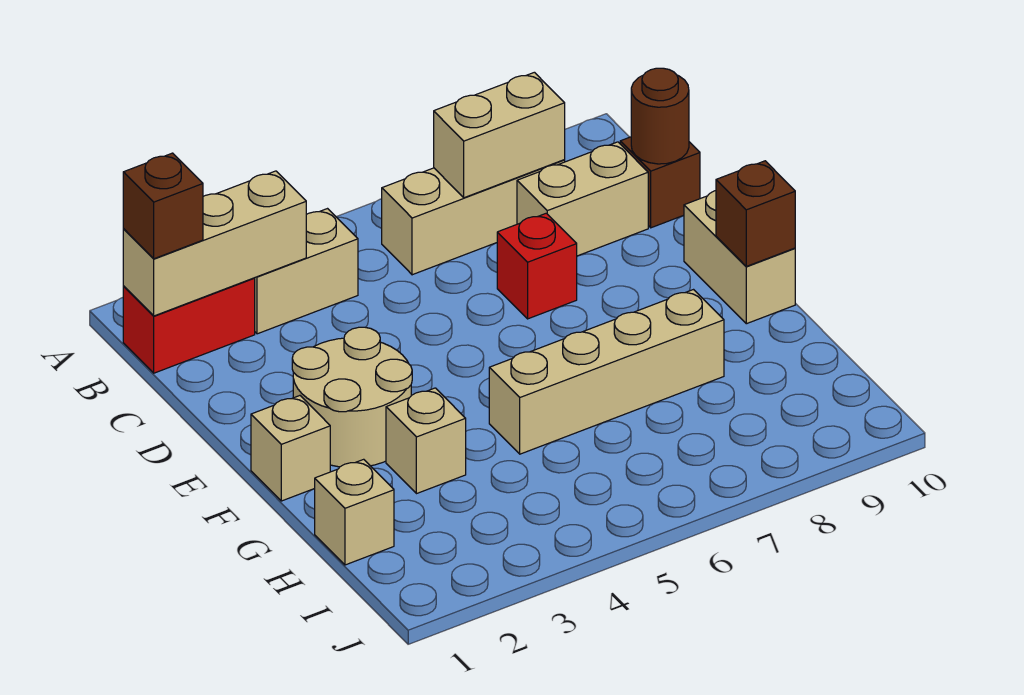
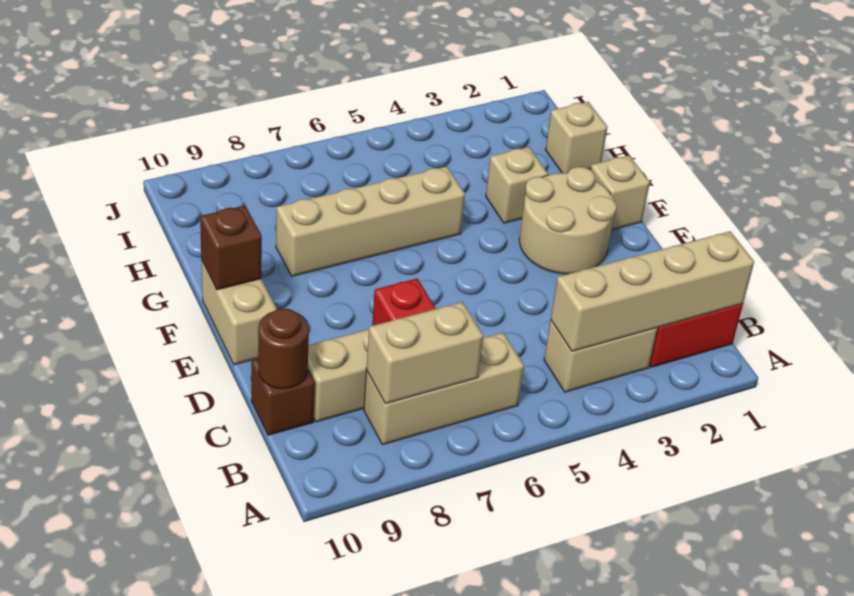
tan 1x3 brick [123,171,306,316] -> tan 1x4 brick [551,231,754,351]
brown 1x1 brick [123,153,203,259] -> none

